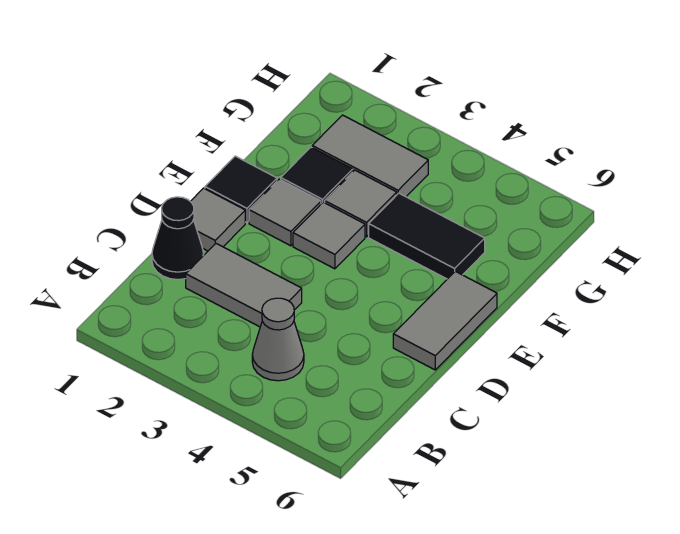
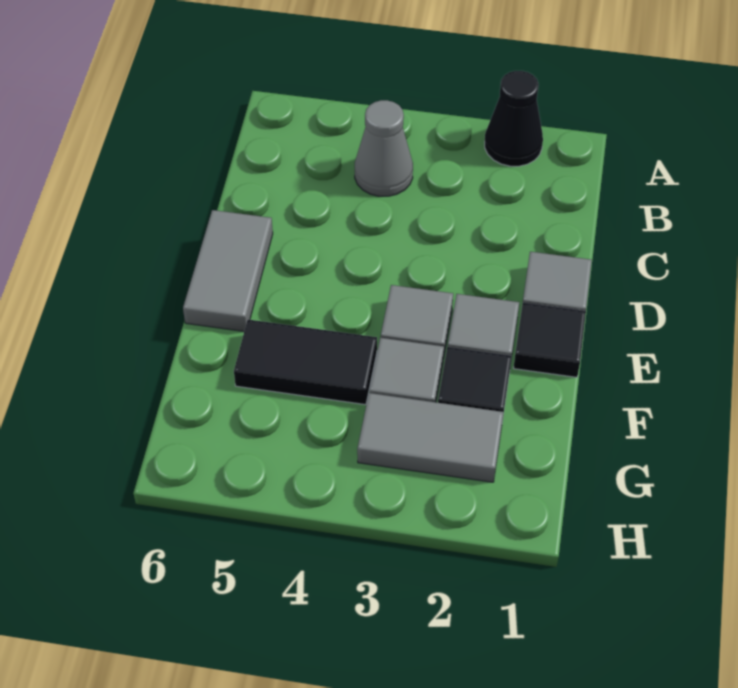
black 1x1 cone [152,197,204,280] -> black 1x1 cone moved to [485,71,543,166]
grey 1x2 tile [186,244,302,327] -> none

